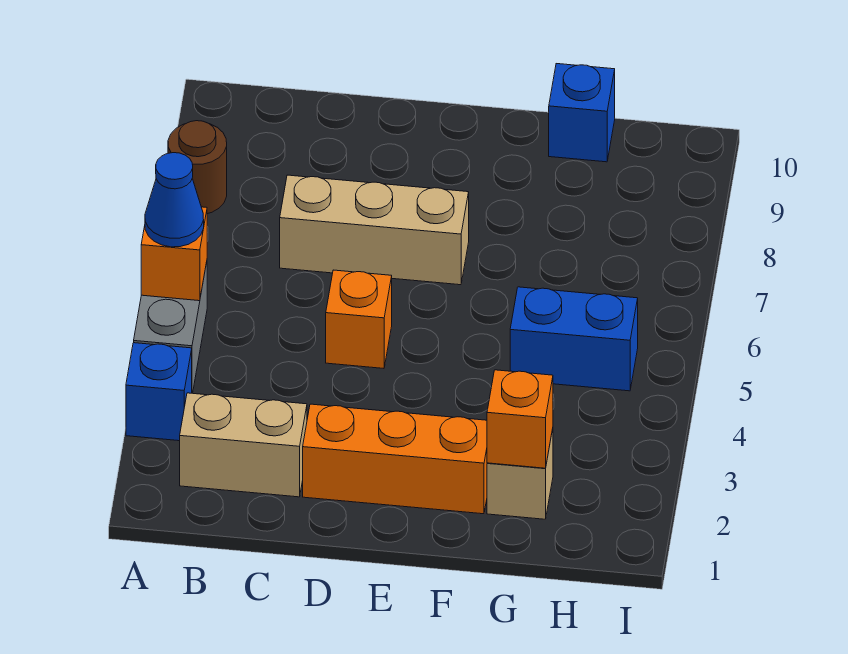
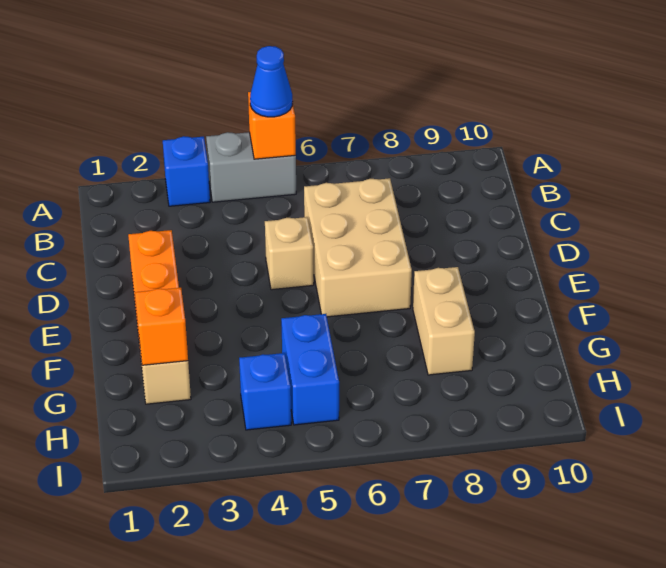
brown 1x1 round brick [168,121,227,214] -> none
tan 1x2 brick [180,393,307,497] -> tan 1x2 brick moved to [413,267,475,375]
tan 1x3 brick [280,175,469,285] -> tan 2x3 brick [304,178,412,317]
orange 1x1 brick [326,270,392,368] -> tan 1x1 brick [265,217,314,290]
blue 1x1 brick [549,64,615,162] -> blue 1x1 brick moved to [239,353,291,430]

